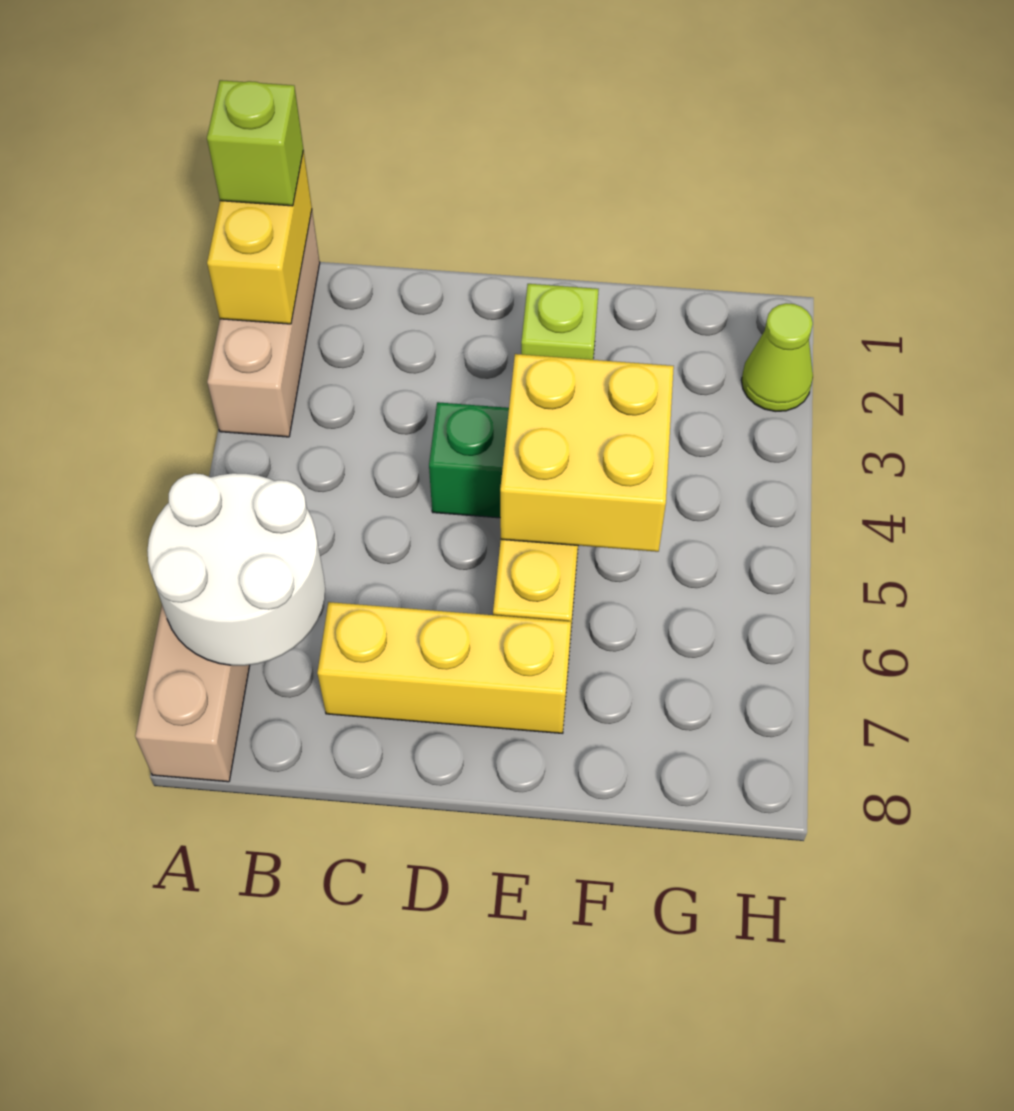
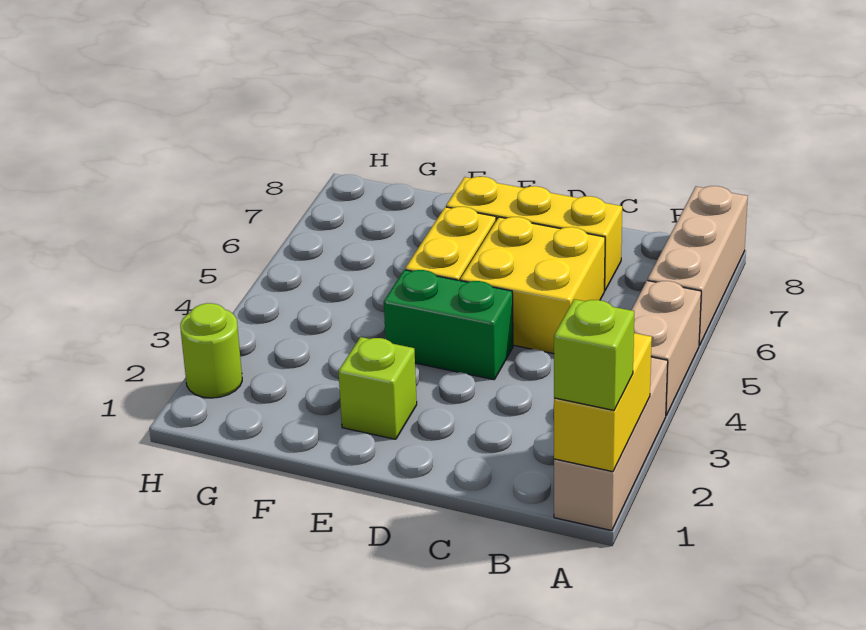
none -> tan 1x2 brick [632,281,701,415]
white 2x2 round brick [147,473,325,666] -> none
yellow 2x2 brick [500,354,674,552] -> yellow 2x2 brick moved to [460,217,605,354]
lime 1x1 cone [741,303,813,411] -> lime 1x1 round brick [180,303,242,398]

